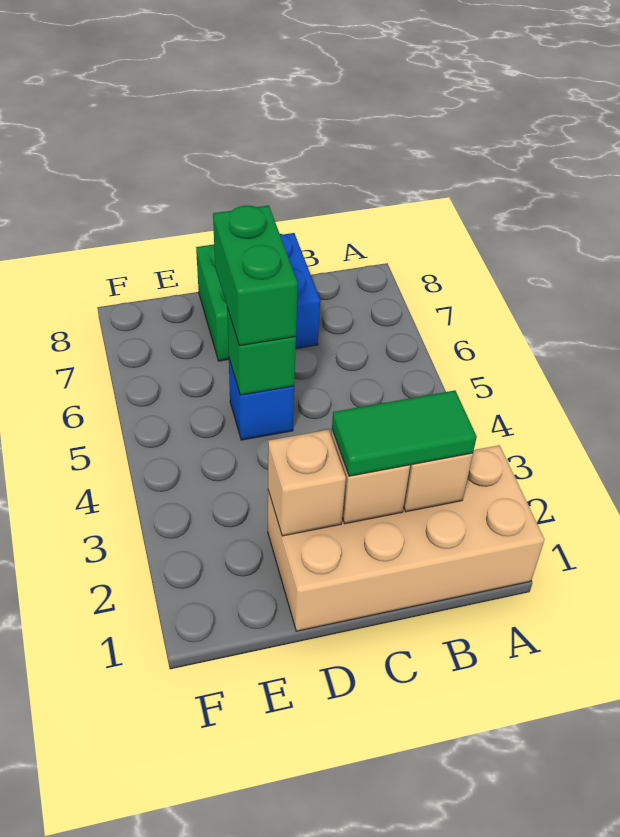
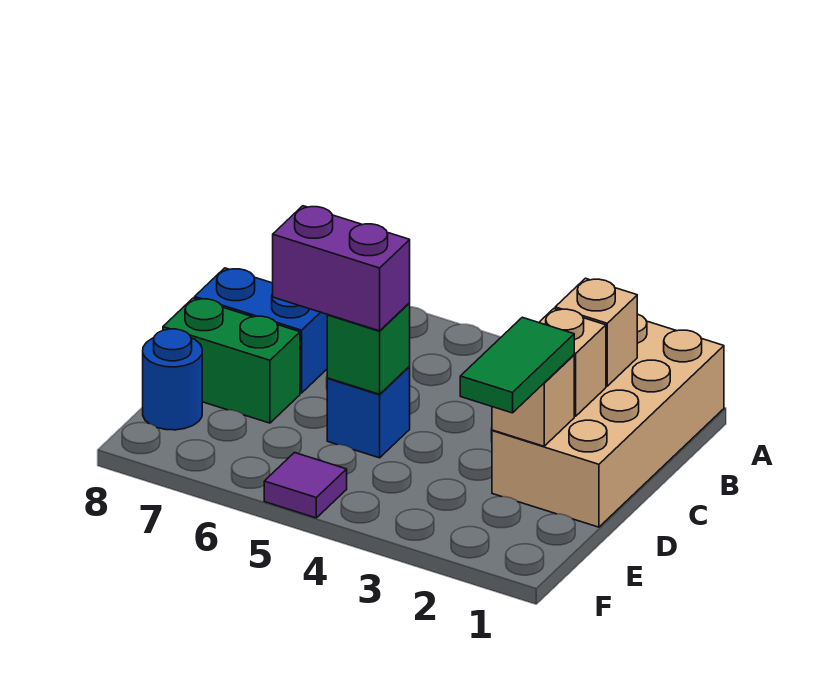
green 1x2 tile [332,390,477,476] -> green 1x2 tile moved to [460,317,574,413]
green 1x2 brick [213,205,298,346] -> purple 1x2 brick [273,206,410,331]
none -> blue 1x1 round brick [143,329,202,430]
none -> purple 1x1 tile [264,453,347,518]

